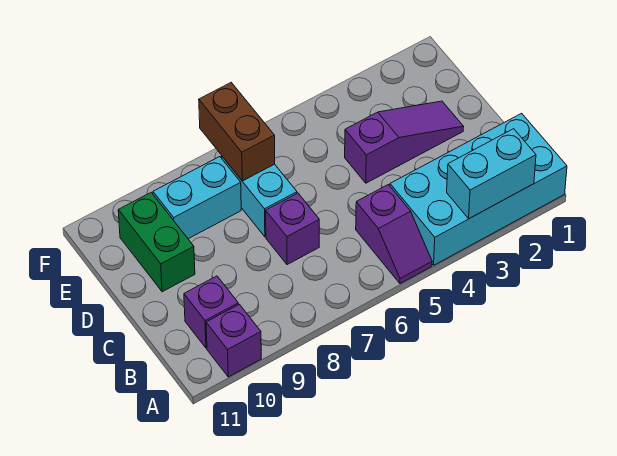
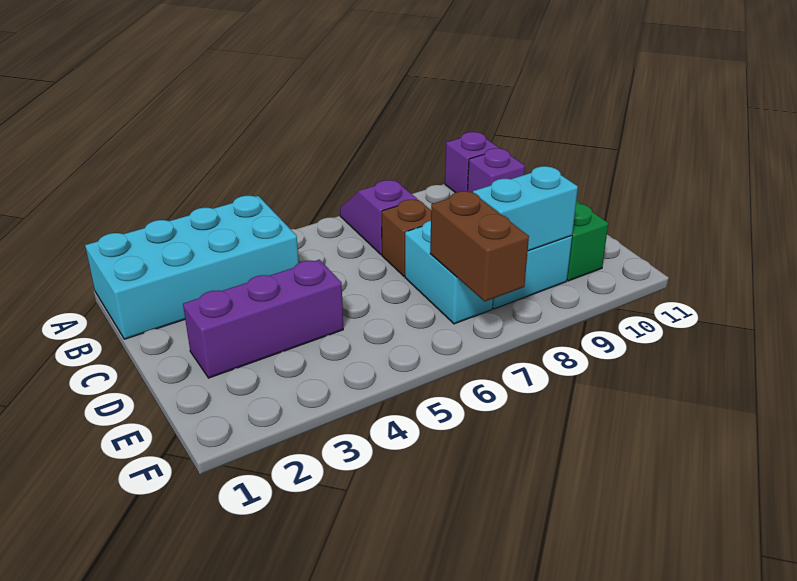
cyan 1x2 brick [447,129,536,219] -> cyan 1x2 brick moved to [473,166,578,251]
purple 1x2 slope [356,185,432,284] -> purple 1x2 slope moved to [340,180,417,255]
purple 1x1 brick [266,193,319,265] -> brown 1x1 brick [382,200,431,276]
purple 1x3 slope [345,101,464,183] -> purple 1x3 brick [183,260,343,378]

